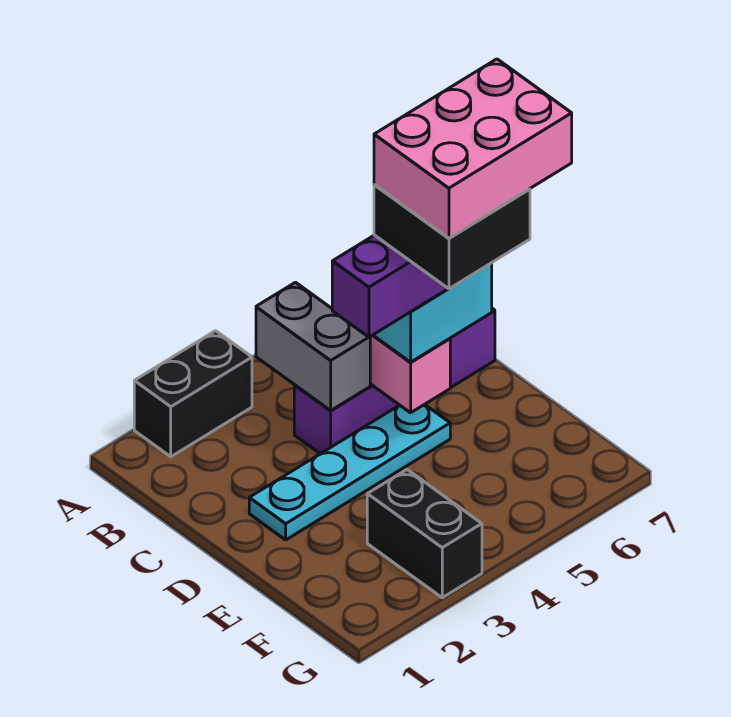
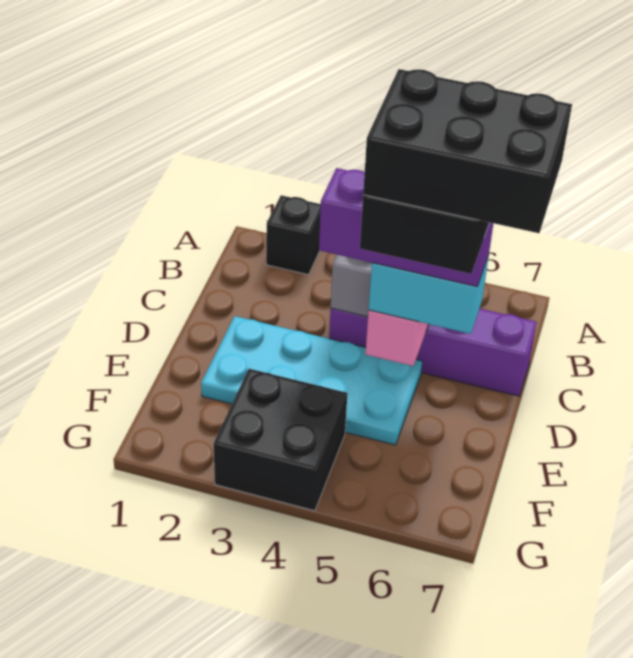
black 1x2 brick [134,331,252,457] -> black 1x1 brick [266,195,321,275]
cyan 1x4 plate [249,404,450,540] -> cyan 2x4 plate [201,316,423,445]
pink 2x3 brick [374,59,572,238] -> black 2x3 brick [363,69,572,233]
black 1x2 brick [367,470,482,598] -> black 2x2 brick [214,369,347,511]

